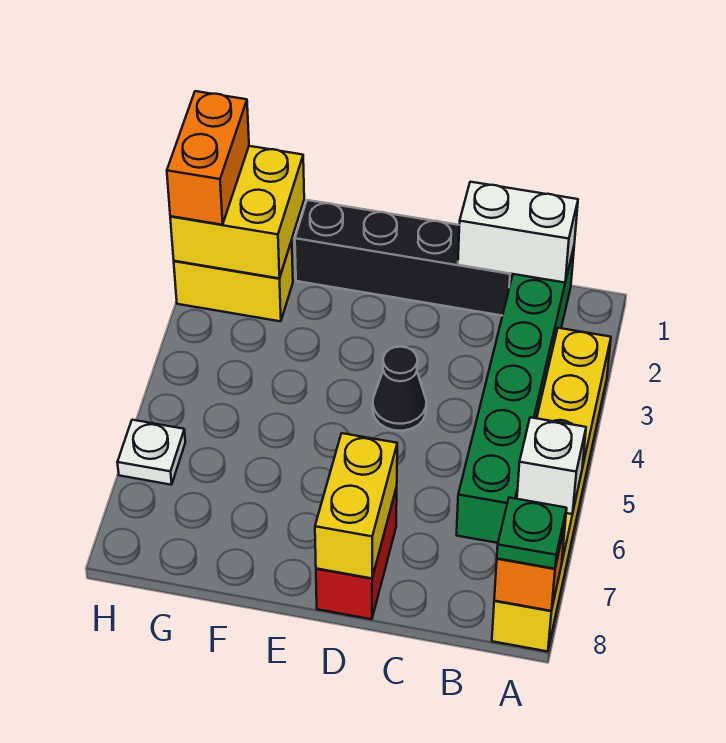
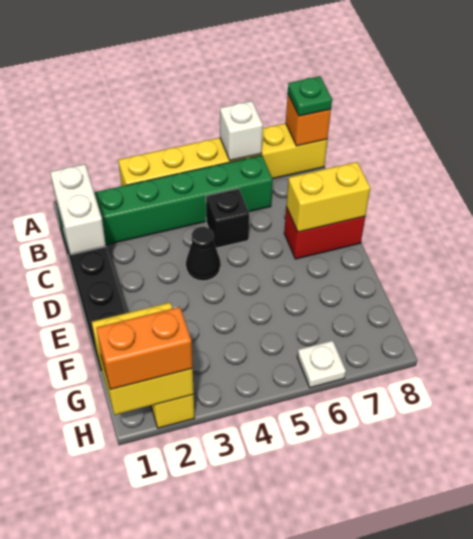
none -> black 1x1 brick [206,188,249,248]

